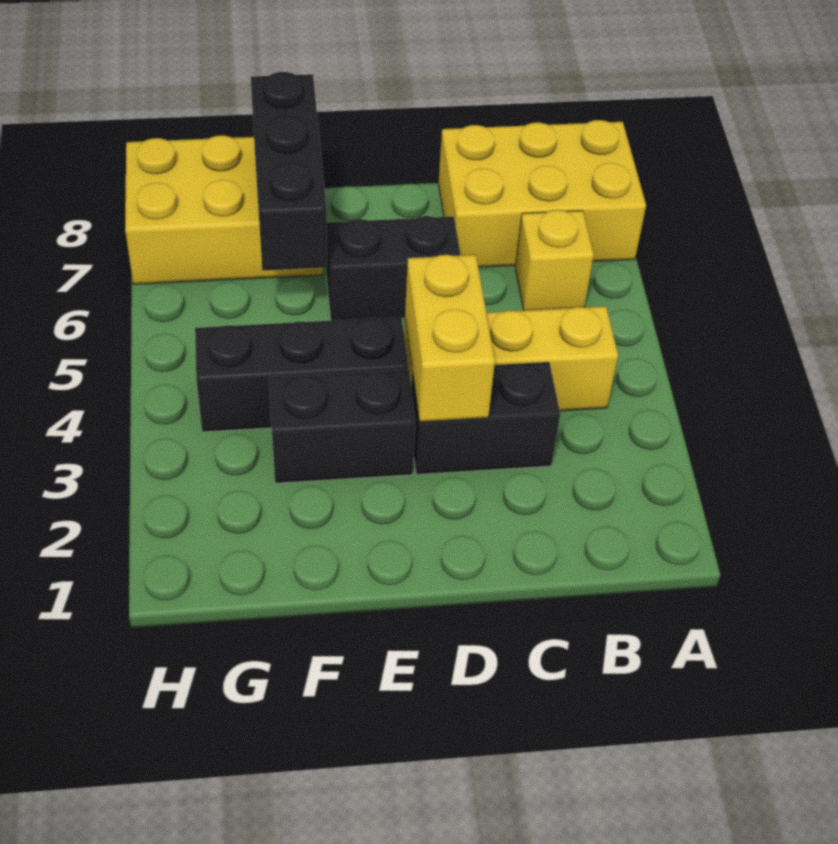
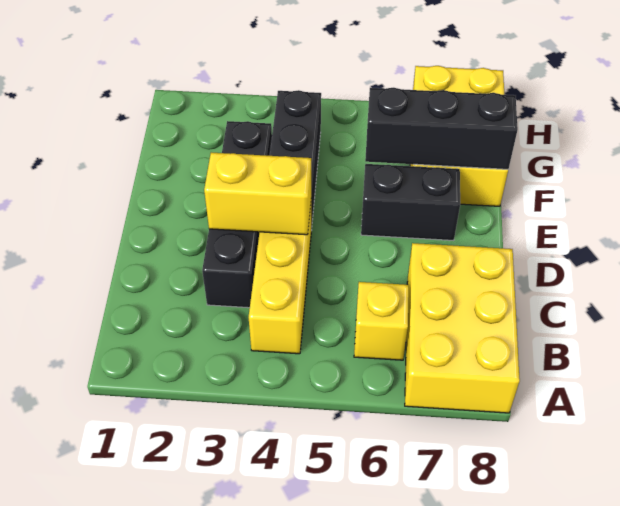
black 1x2 brick [326,216,460,321] -> black 1x2 brick turned to [361,164,460,241]

